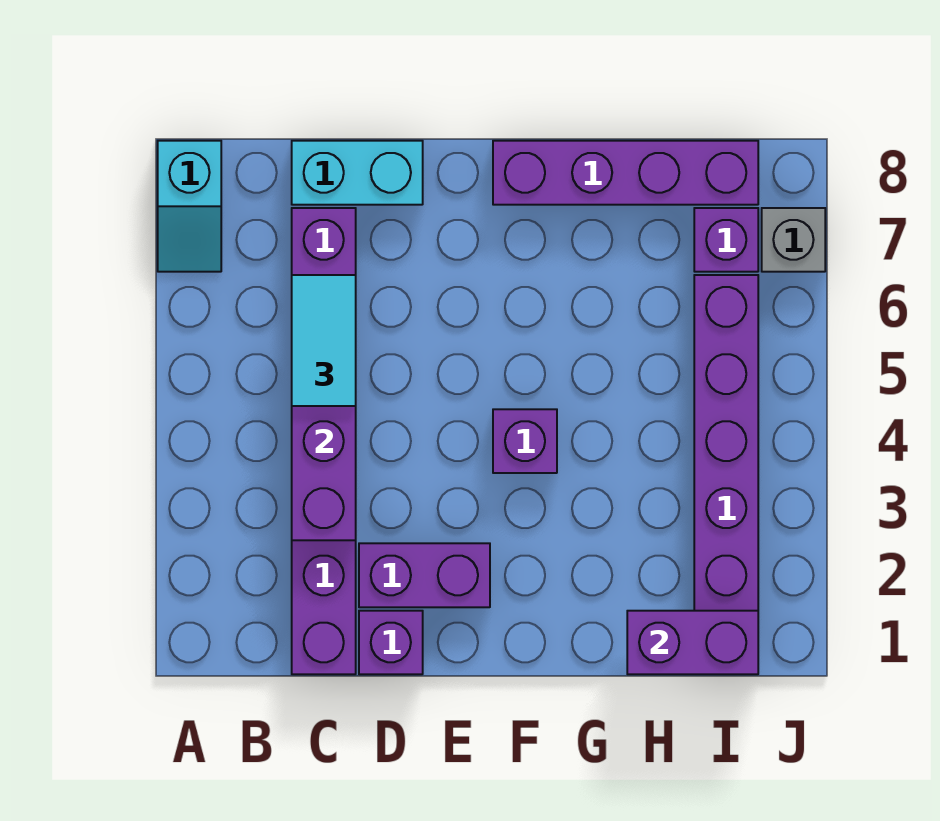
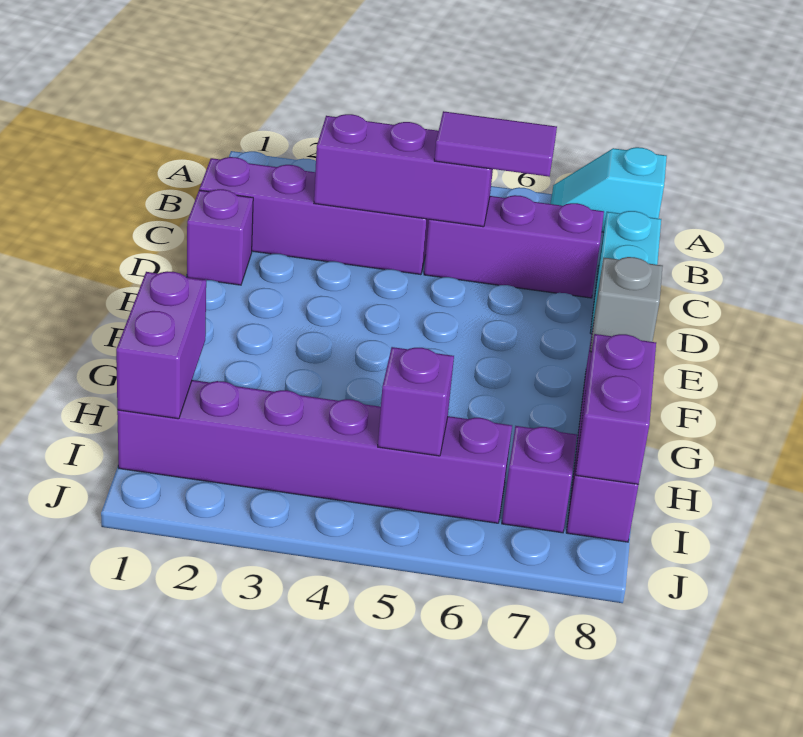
cyan 1x2 tile [292,275,356,406] -> purple 1x2 tile [434,111,557,177]
purple 1x2 brick [359,543,490,607] -> purple 1x2 brick moved to [575,334,656,484]
purple 1x1 brick [493,409,557,473] -> purple 1x1 brick moved to [378,347,454,456]
grey 1x1 brick [762,208,825,272] -> grey 1x1 brick moved to [590,257,663,352]

